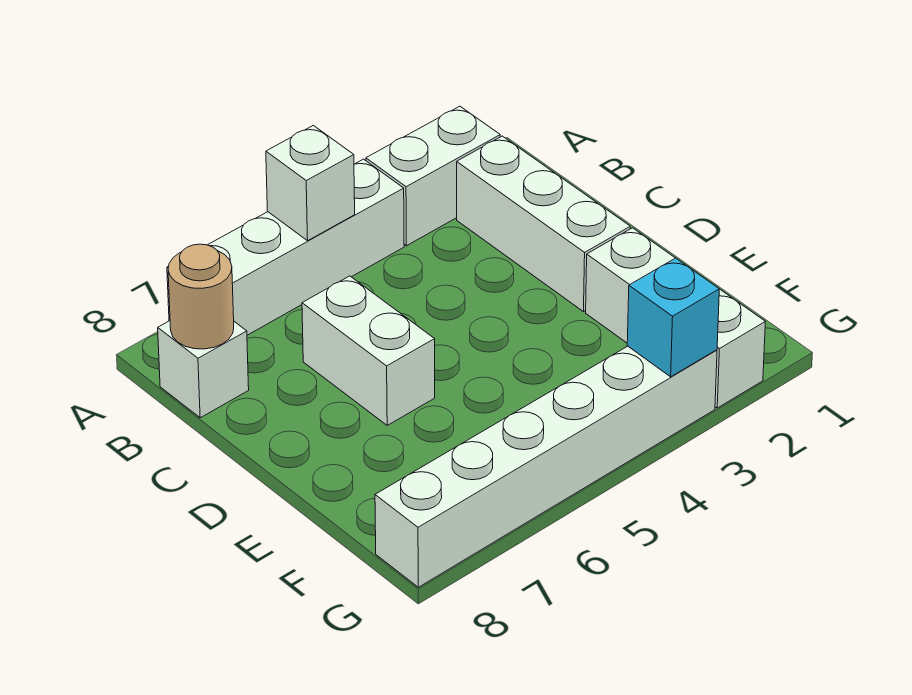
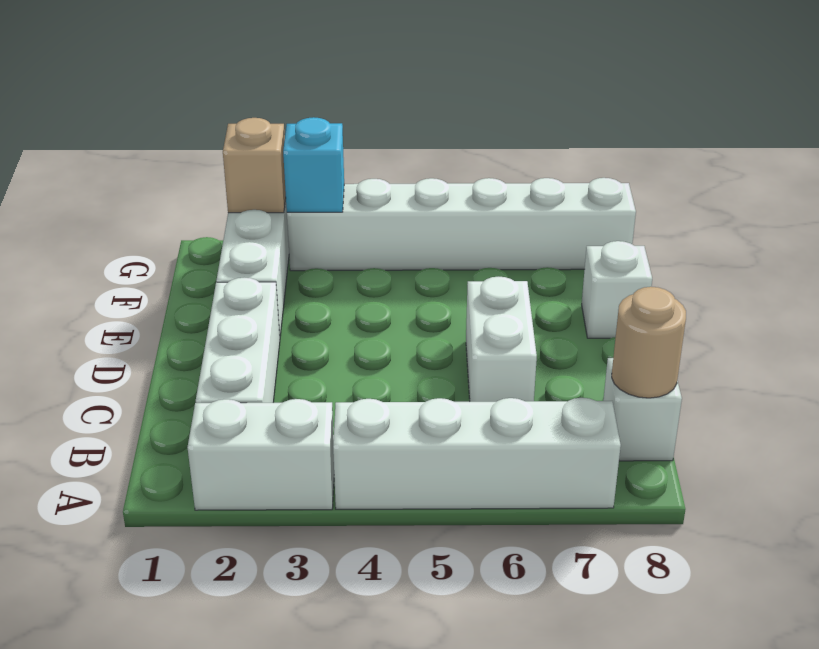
white 1x1 brick [266,125,355,241] -> white 1x1 brick moved to [582,241,652,338]
none -> tan 1x1 brick [223,118,286,213]

